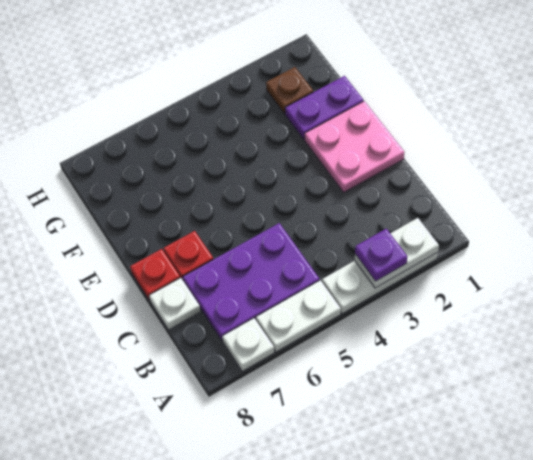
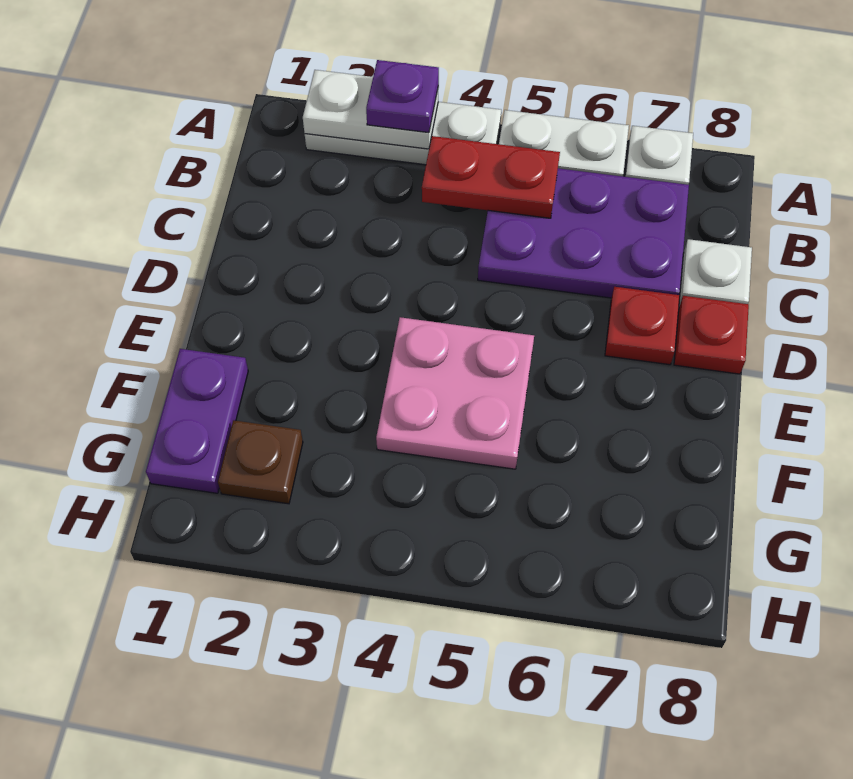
none -> red 1x2 plate [422,136,560,218]
pink 2x2 plate [305,101,404,192] -> pink 2x2 plate moved to [376,317,534,469]
purple 1x2 plate [285,76,364,139] -> purple 1x2 plate turned to [146,349,248,493]

